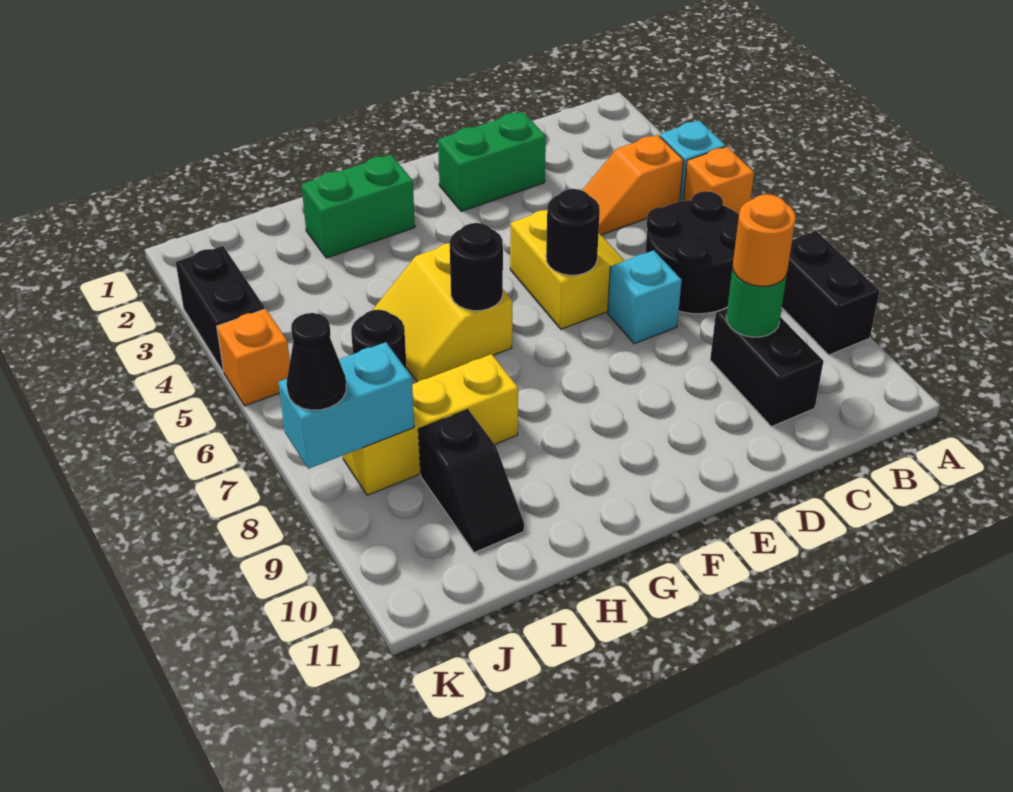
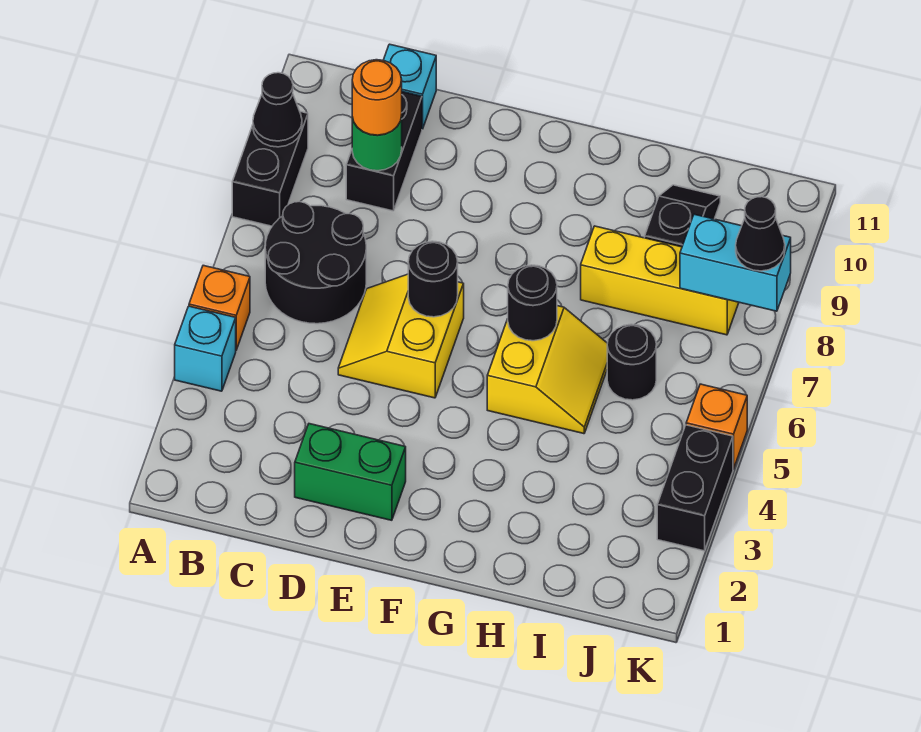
none -> black 1x1 cone [253,73,302,147]
orange 1x2 slope [582,135,684,235] -> none
cyan 1x1 brick [608,250,682,344] -> cyan 1x1 brick moved to [384,44,436,129]
green 1x2 brick [301,155,415,258] -> none

